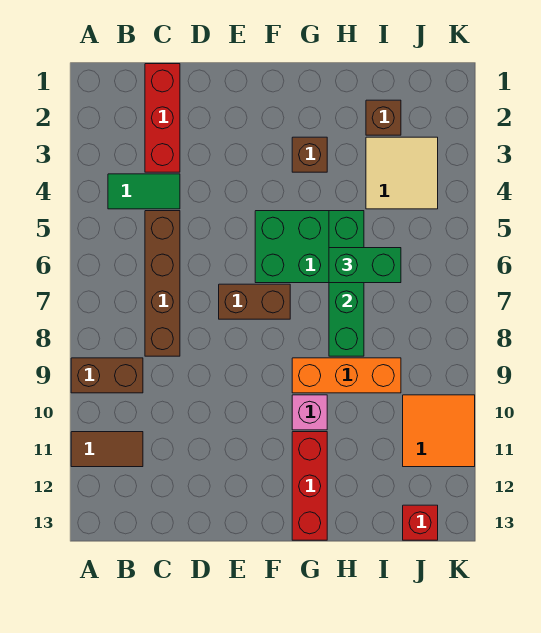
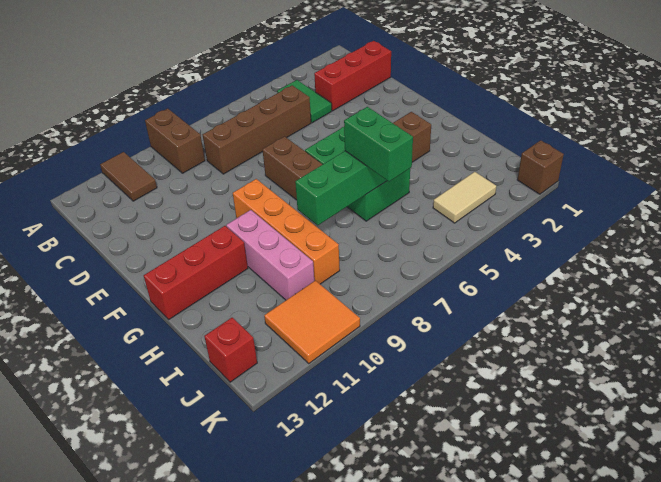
orange 1x3 brick [292,358,401,393] -> orange 1x4 brick [233,179,340,284]
pink 1x1 brick [292,395,327,430] -> pink 1x3 brick [226,210,314,300]
brown 1x1 brick [366,100,401,135] -> brown 1x1 brick moved to [517,140,564,194]
tan 2x2 tile [366,137,438,209] -> tan 1x2 tile [433,172,496,223]

